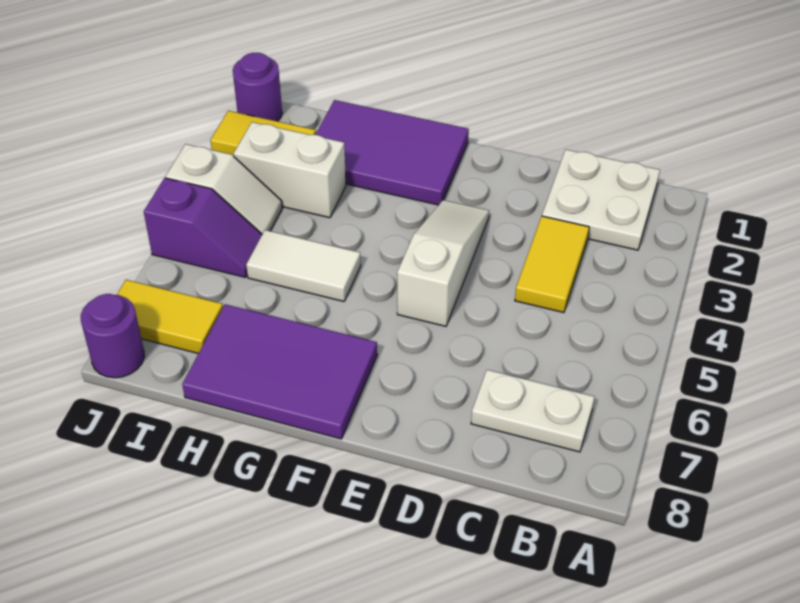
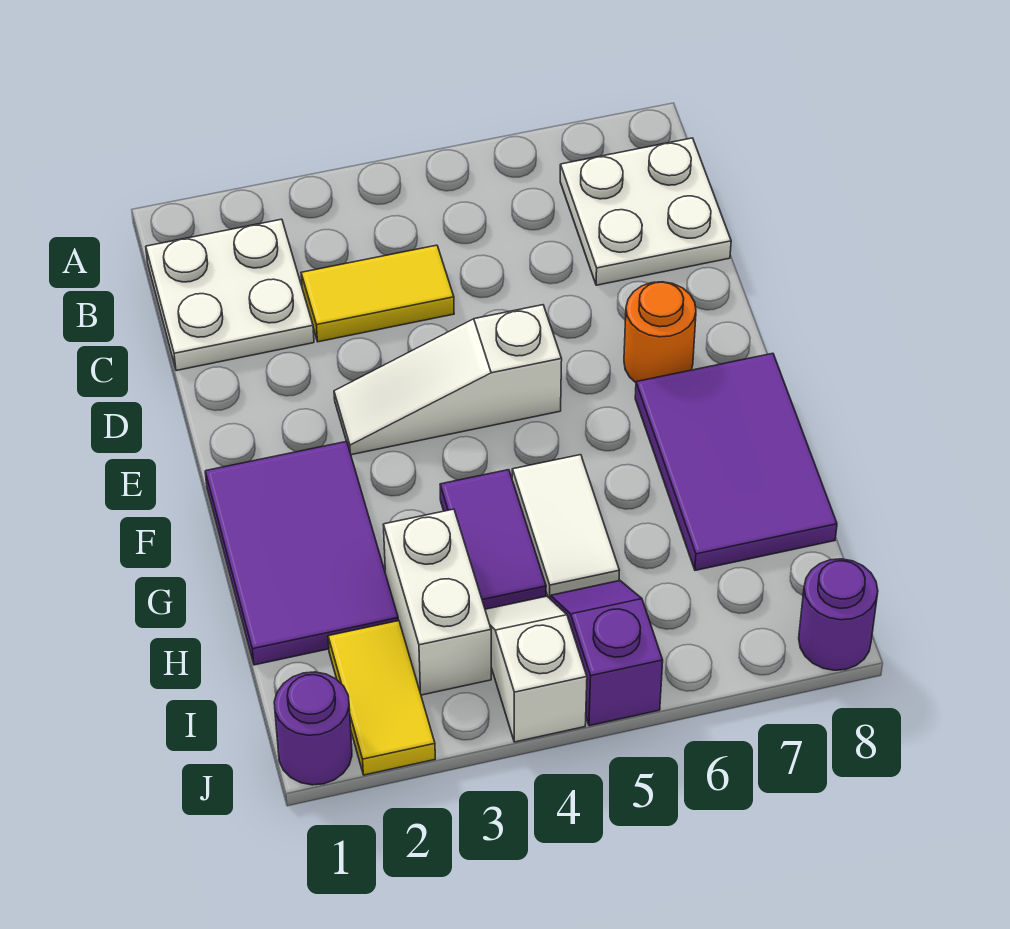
white 1x2 plate [471,370,594,452] -> white 2x2 plate [560,138,731,285]
none -> orange 1x1 round brick [624,282,696,382]
none -> purple 1x2 tile [440,470,546,609]
yellow 1x2 tile [117,280,223,354] -> none

